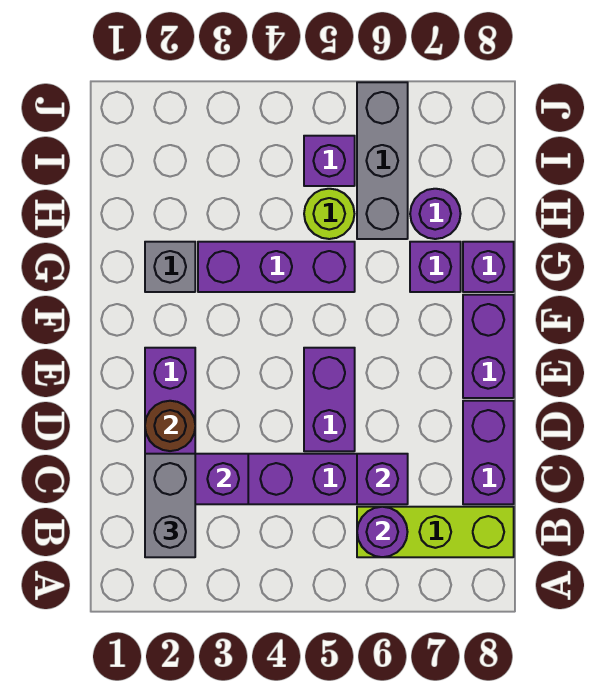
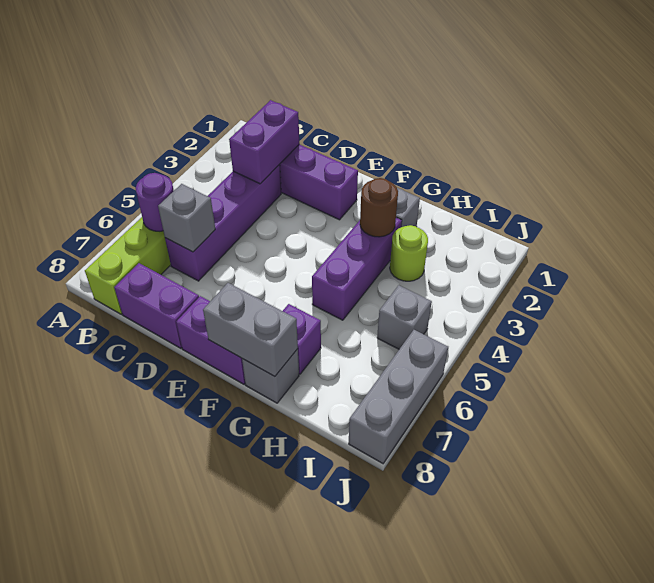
grey 1x2 brick [145,454,195,557] -> grey 1x2 brick moved to [203,283,298,376]
purple 1x1 brick [357,454,408,504] -> grey 1x1 brick [158,184,215,252]
brown 1x1 round brick [145,401,195,451] -> brown 1x1 round brick moved to [360,178,398,237]
purple 1x2 brick [304,348,355,451] -> none
purple 1x1 brick [463,242,514,292] -> grey 1x1 brick [242,349,299,403]
lime 1x1 round brick [304,189,354,239] -> lime 1x1 round brick moved to [390,225,428,281]
grey 1x3 brick [357,82,408,239] -> grey 1x3 brick turned to [349,330,448,463]
purple 1x1 round brick [410,189,461,239] -> none
purple 1x1 brick [304,136,355,186] -> grey 1x1 brick [377,285,432,349]

